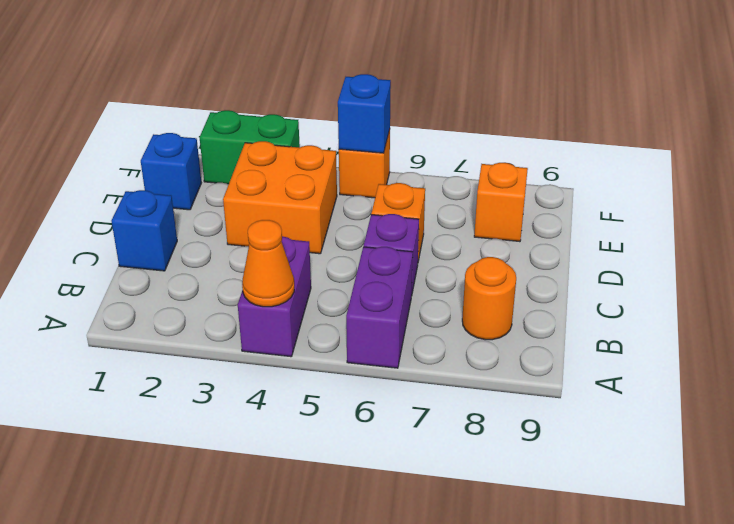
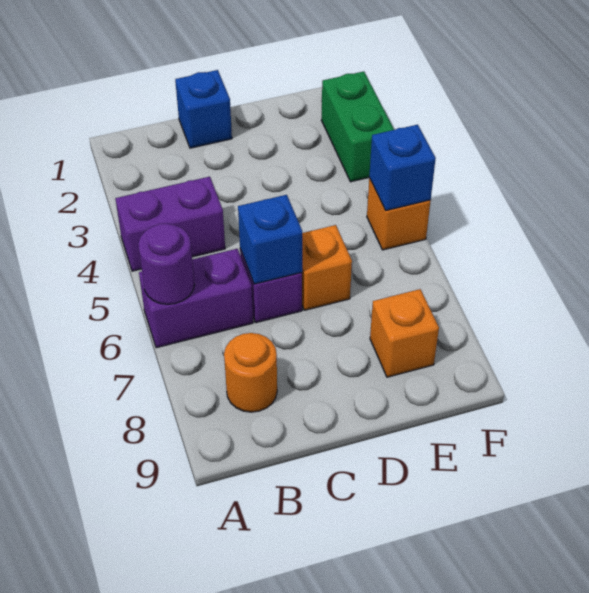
orange 1x1 cone [242,220,294,307] -> none
none -> purple 1x1 round brick [138,224,195,304]
orange 2x2 brick [223,141,337,254] -> none
blue 1x1 brick [141,133,201,210] -> blue 1x1 brick moved to [238,195,302,284]

